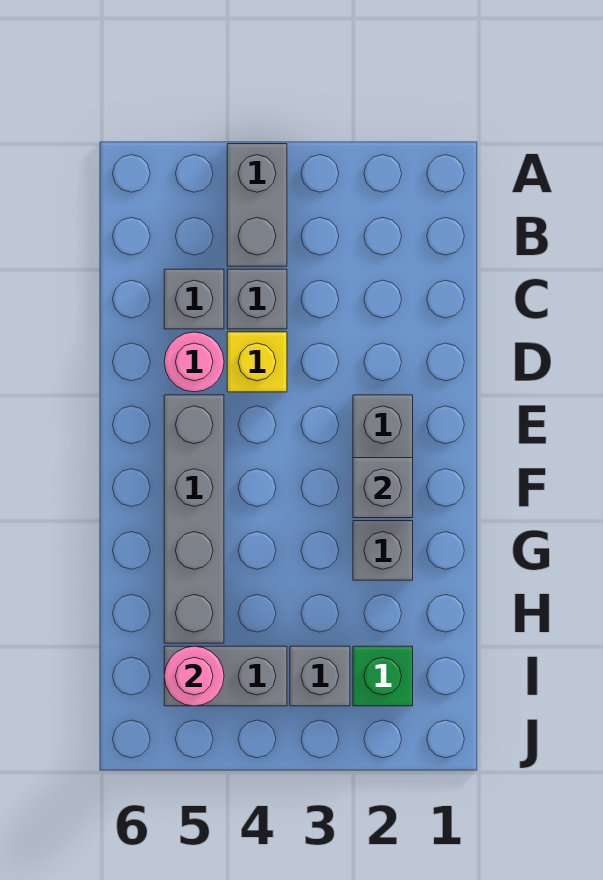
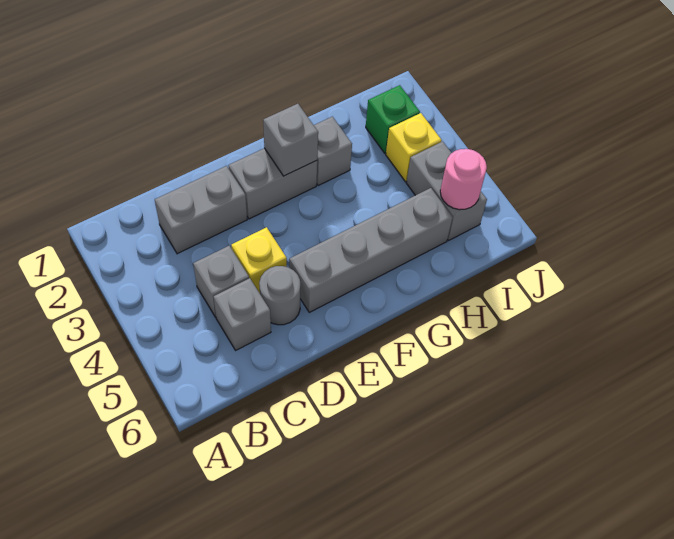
grey 1x2 brick [227,144,287,266] -> grey 1x2 brick moved to [155,166,247,254]
pink 1x1 round brick [164,332,224,392] -> grey 1x1 round brick [259,266,300,325]
grey 1x1 brick [290,646,350,706] -> yellow 1x1 brick [386,113,442,182]

